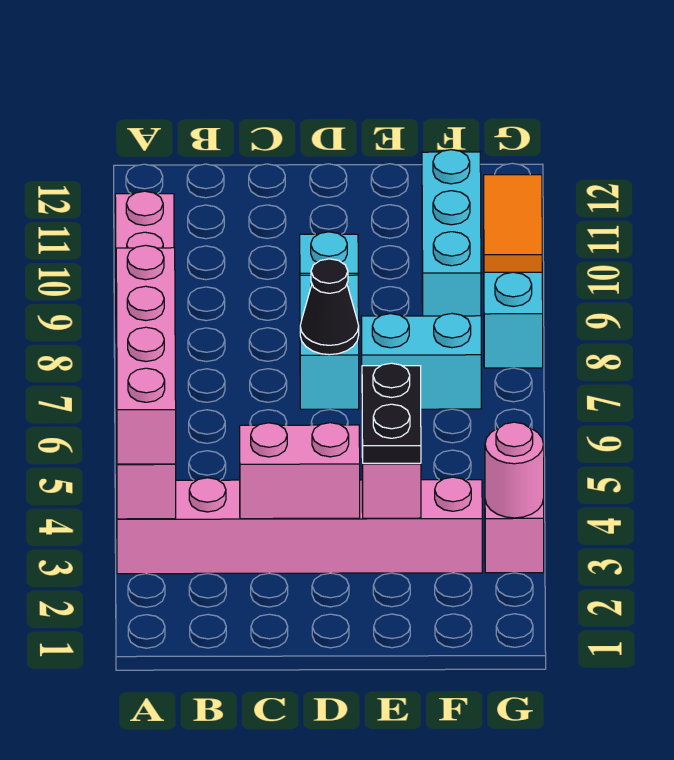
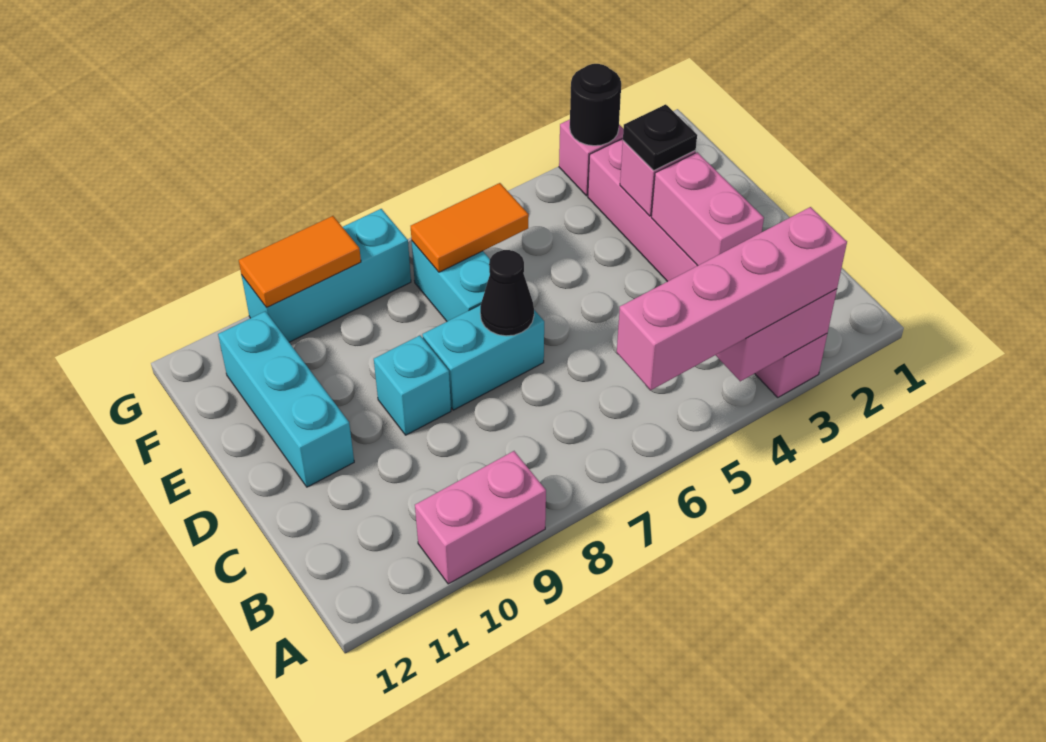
black 1x2 plate [362,363,421,463] -> black 1x1 plate [623,104,697,170]
none -> orange 1x2 tile [411,183,529,272]
cyan 1x3 brick [422,150,481,316] -> cyan 1x3 brick turned to [218,311,354,487]
pink 1x1 round brick [485,422,544,518] -> black 1x1 round brick [570,64,621,146]

